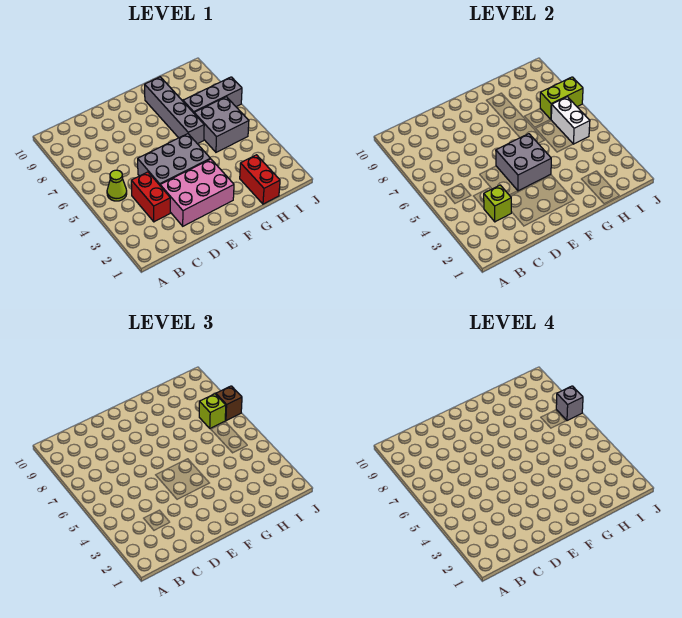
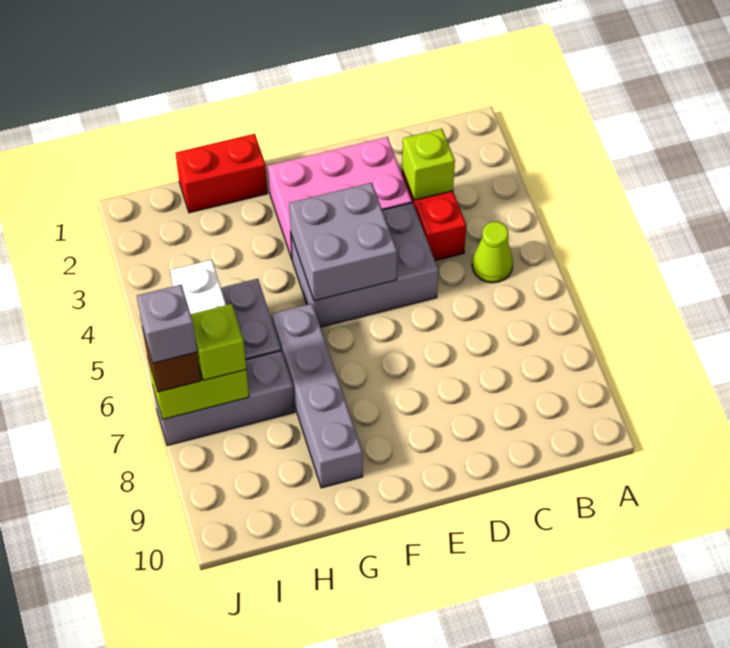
red 1x2 brick [240,155,280,204] -> red 1x2 brick turned to [176,134,267,213]

